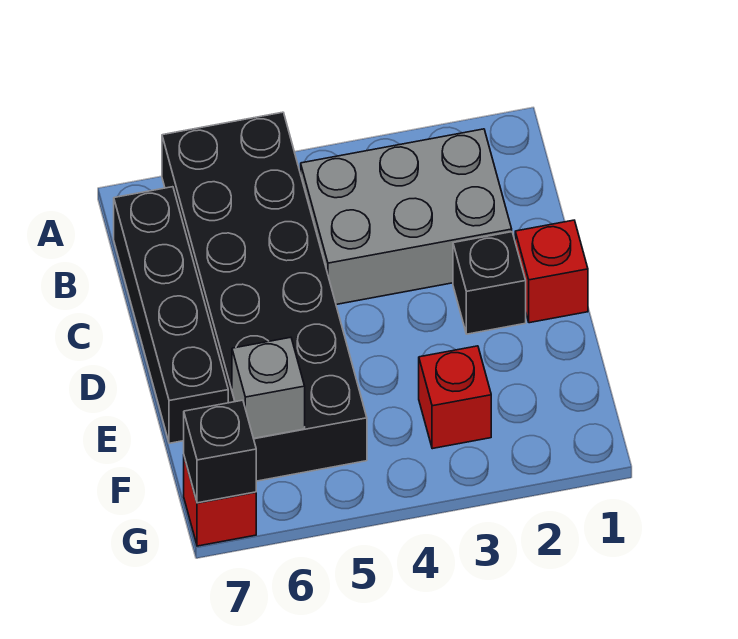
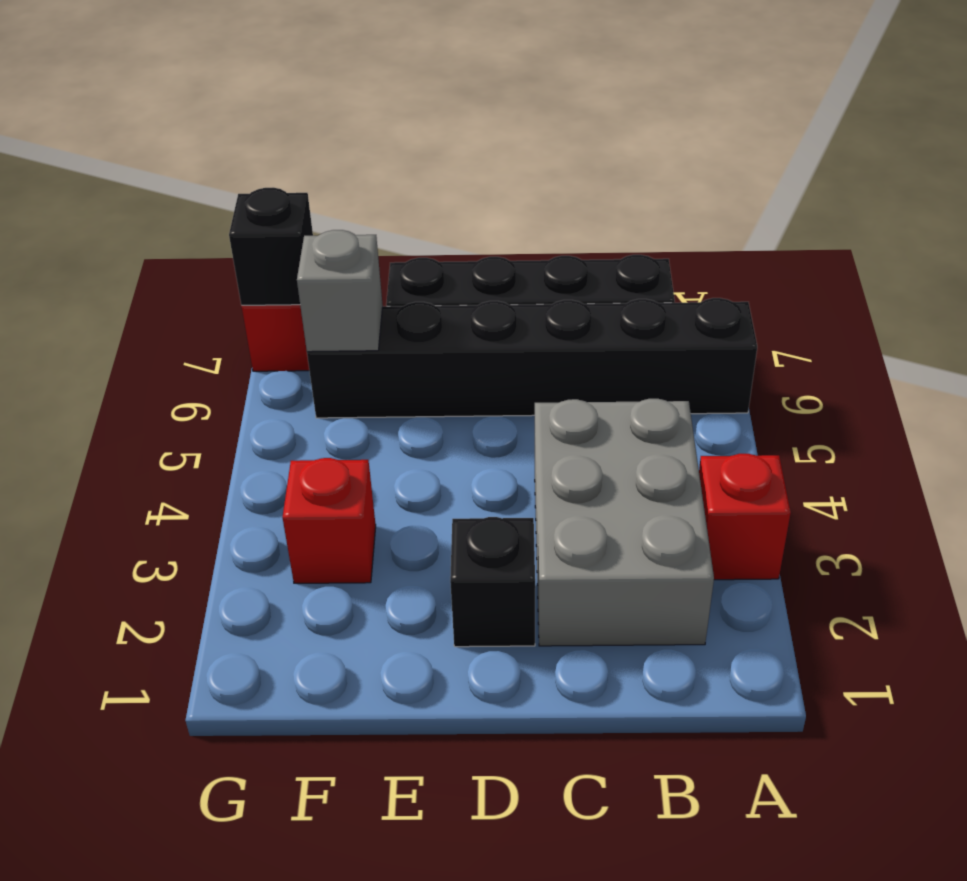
black 2x6 brick [162,112,367,481] -> black 1x6 brick [307,298,757,418]
red 1x1 brick [515,220,588,323] -> red 1x1 brick moved to [699,454,791,580]

